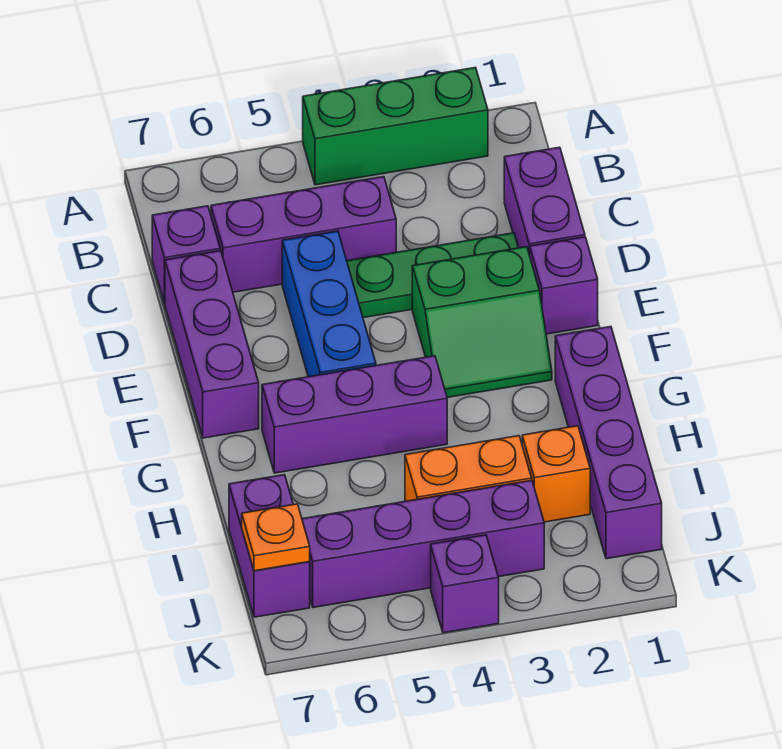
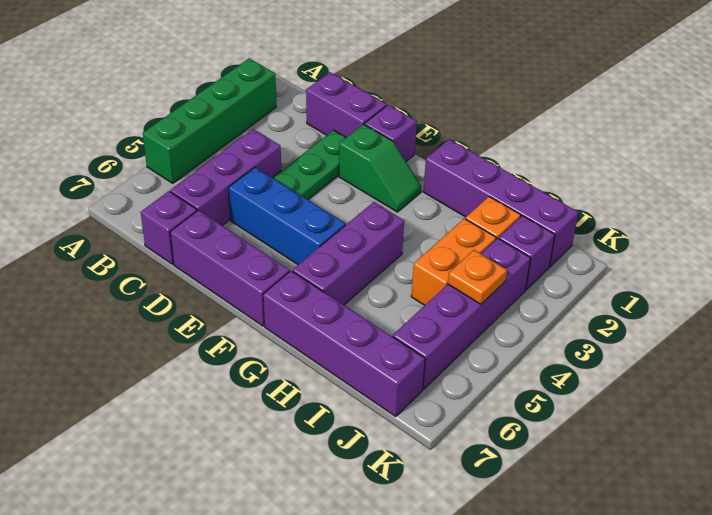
green 1x3 brick [303,67,488,185] -> green 1x4 brick [143,58,276,183]
green 2x2 slope [412,247,552,397] -> green 1x2 slope [339,124,421,212]
purple 1x2 brick [229,475,310,617] -> purple 1x4 brick [263,271,425,417]
orange 1x1 plate [242,504,310,571] -> orange 1x1 plate moved to [448,250,507,304]
purple 1x1 brick [431,535,499,633] -> purple 1x1 brick moved to [499,216,555,290]

